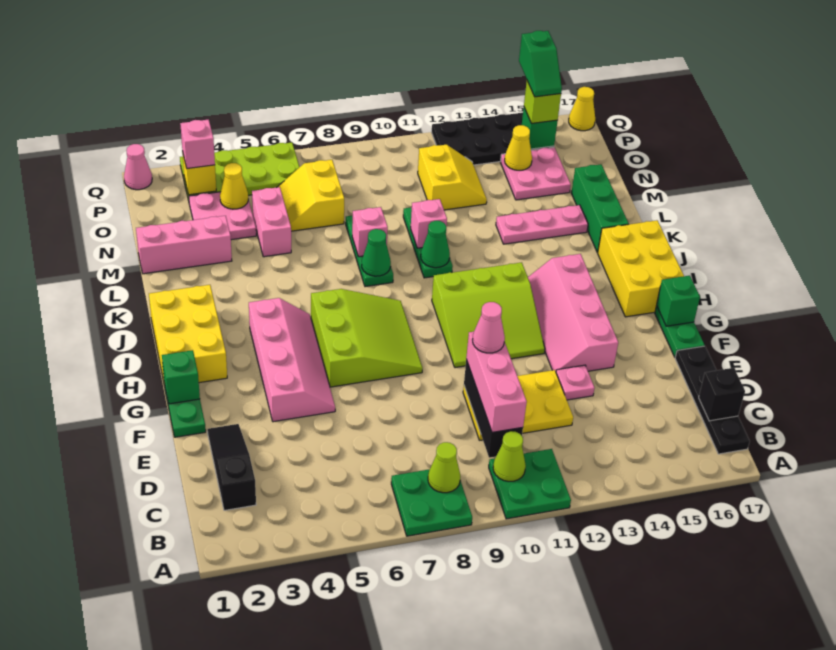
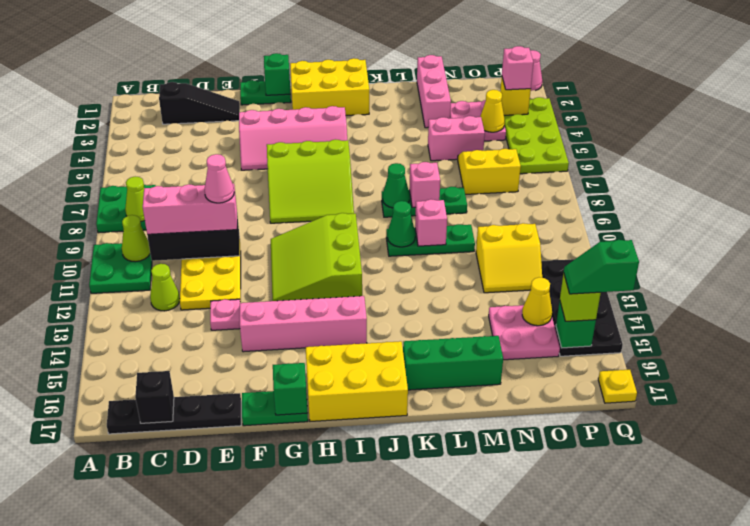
none -> lime 1x1 cone [150,264,180,311]
pink 1x3 plate [496,205,588,244] -> none
yellow 1x1 cone [569,87,595,131] -> yellow 1x1 plate [598,370,637,403]

